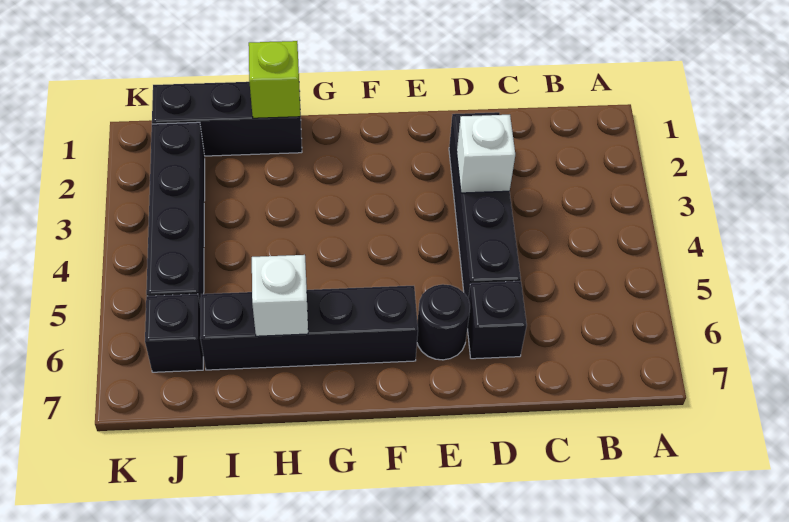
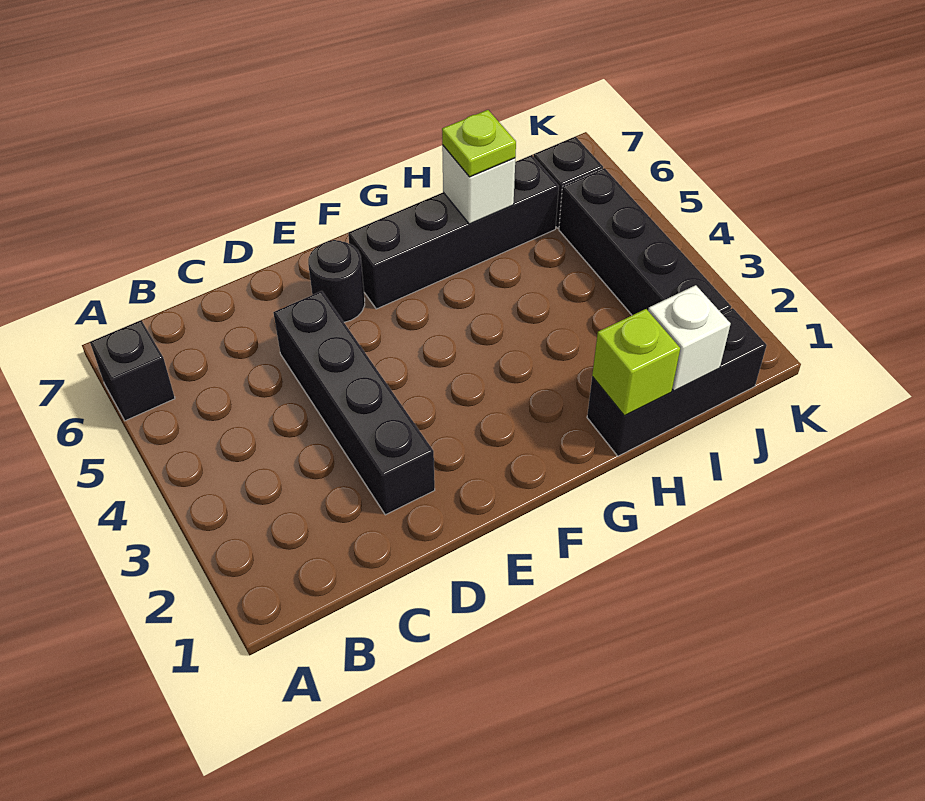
white 1x1 brick [457,115,515,193] -> white 1x1 brick moved to [648,285,730,391]
black 1x1 brick [467,281,527,359] -> black 1x1 brick moved to [90,320,175,421]
none -> lime 1x1 plate [442,110,516,177]

